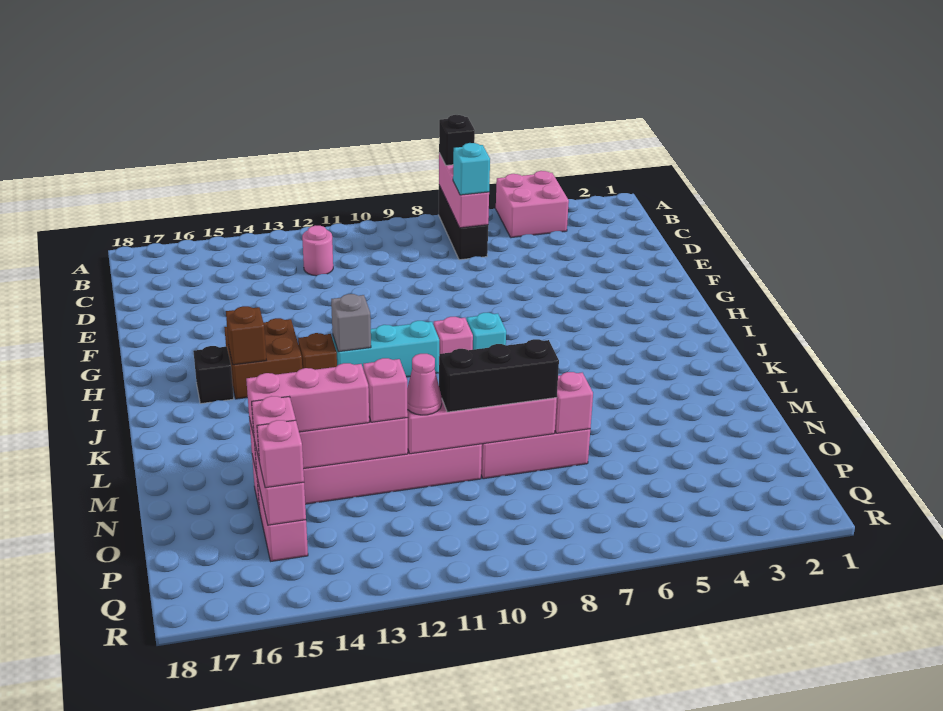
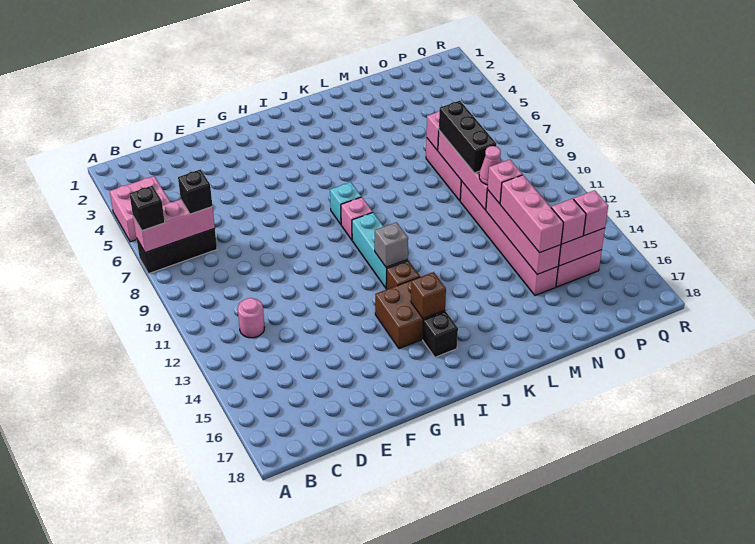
cyan 1x1 brick [453,143,490,195] -> black 1x1 brick [178,169,212,214]

